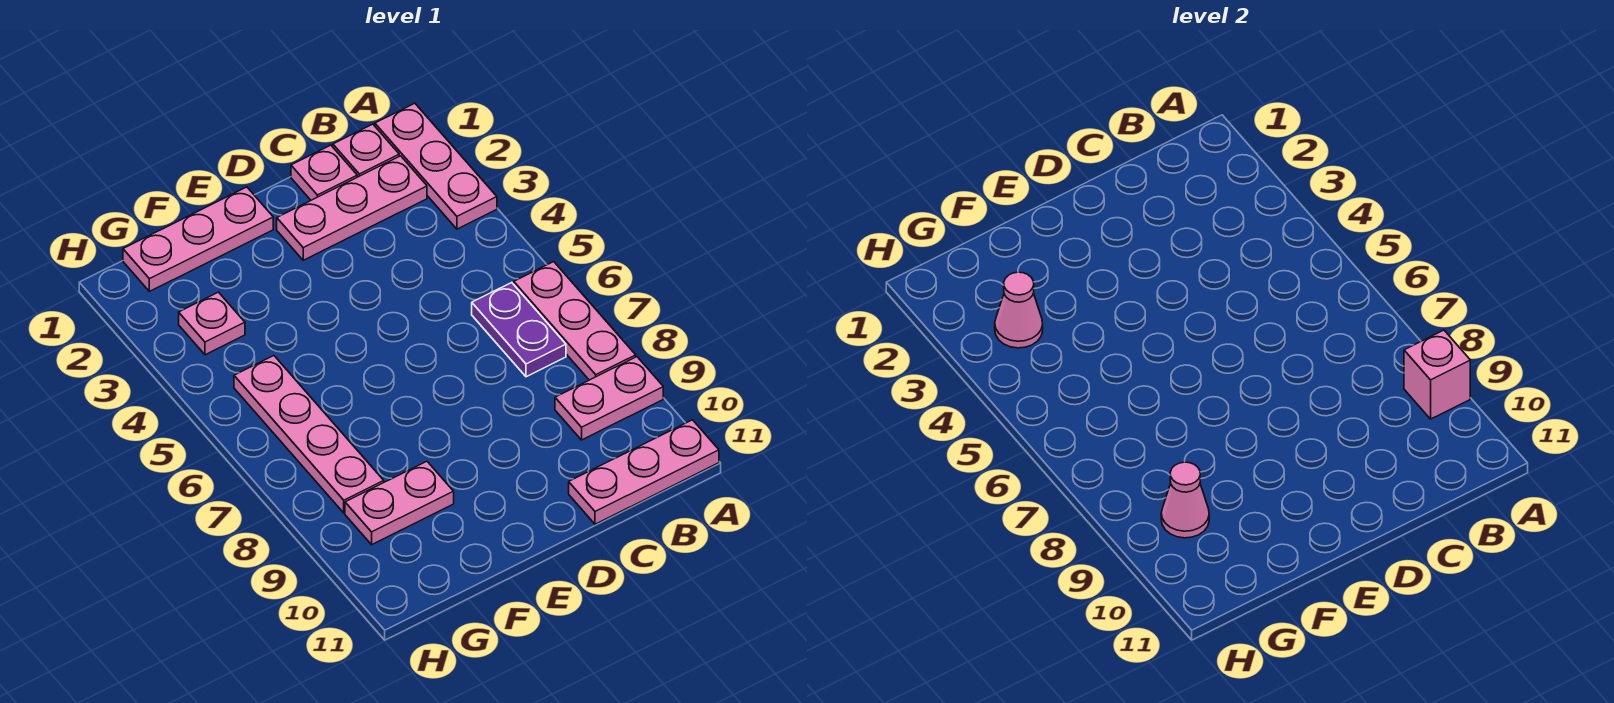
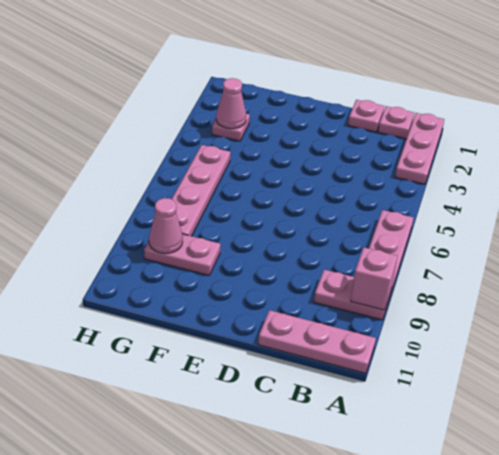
pink 1x3 plate [277,156,427,260] -> none
purple 1x2 plate [472,283,566,377] -> none
pink 1x3 plate [123,187,273,291] -> none

